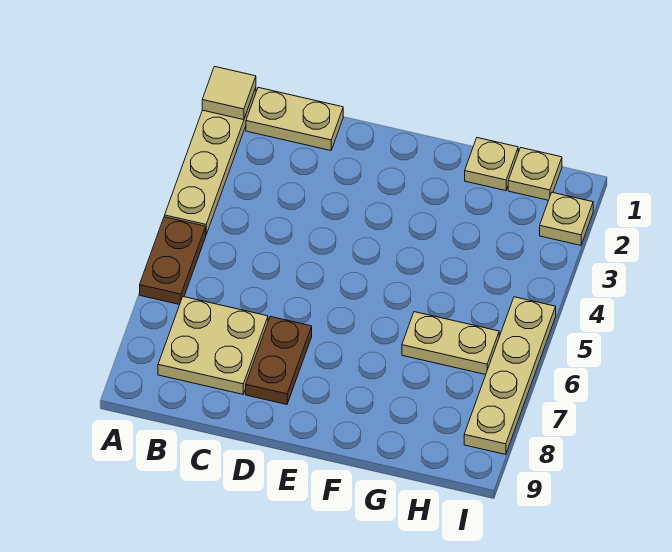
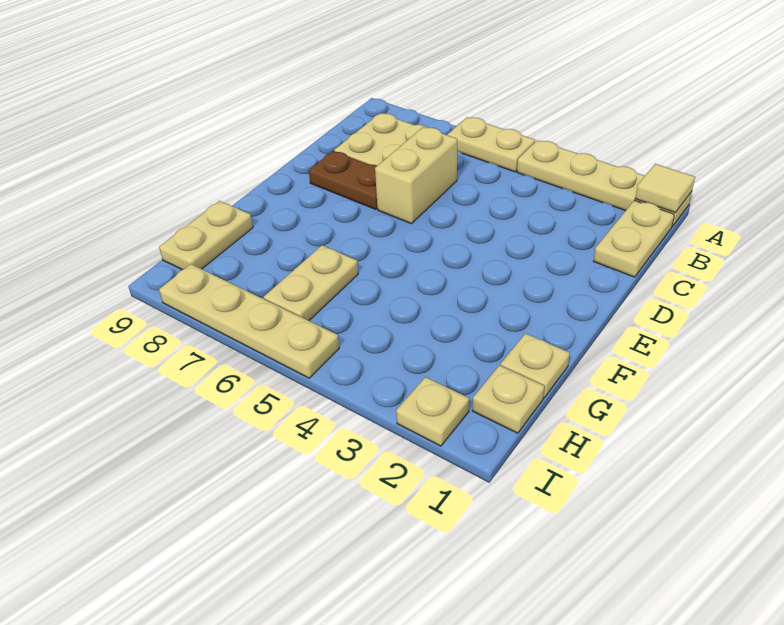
brown 1x2 plate [140,217,206,305] -> tan 1x2 plate [447,117,535,172]
none -> tan 1x2 brick [375,127,457,224]
none -> tan 1x2 plate [159,201,253,270]

